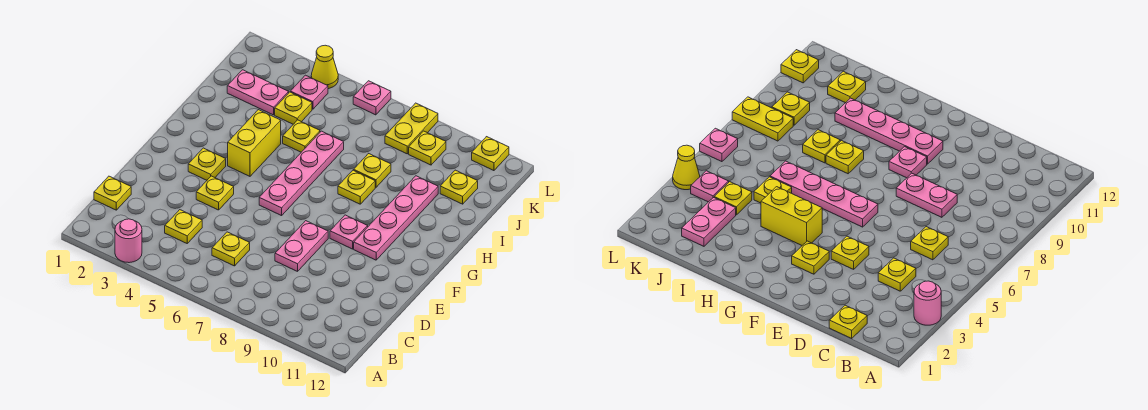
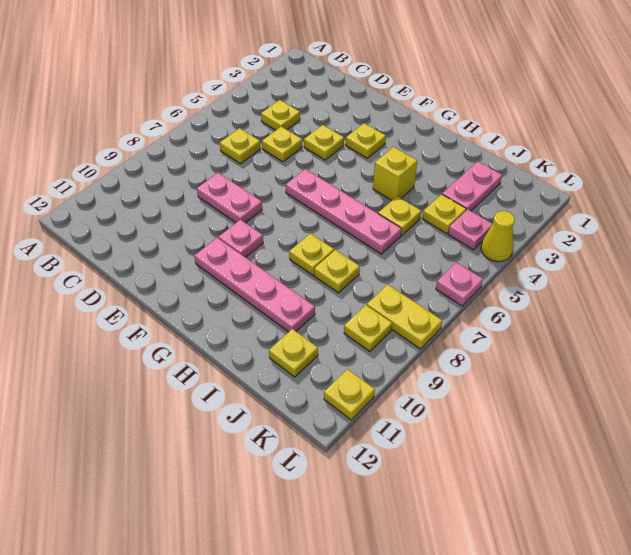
pink 1x1 round brick [115,219,142,263] -> none
yellow 1x1 plate [94,176,131,210] -> yellow 1x1 plate moved to [262,127,302,162]
yellow 1x2 brick [228,110,281,176] -> yellow 1x1 brick [373,147,417,200]

